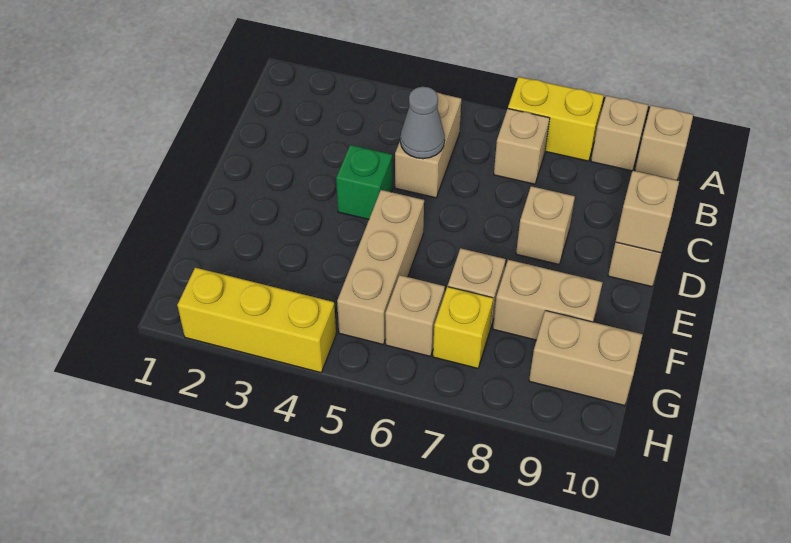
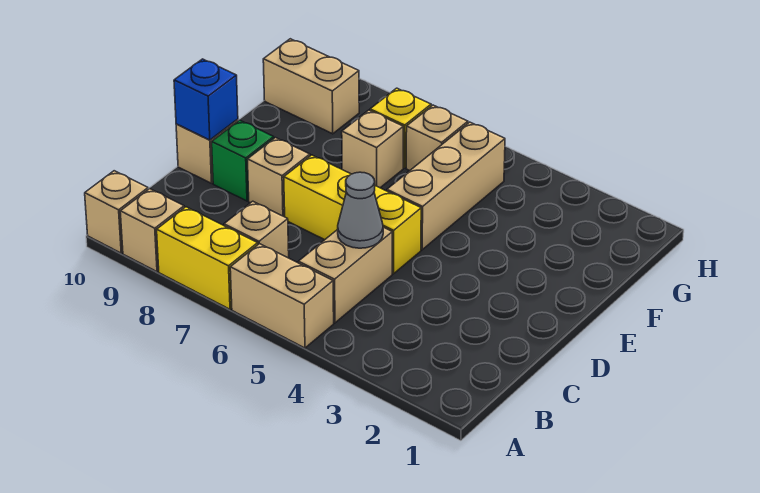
green 1x1 brick [336,145,392,219] -> green 1x1 brick moved to [212,120,274,201]
tan 1x1 brick [616,171,679,253] -> blue 1x1 brick [174,59,238,140]
tan 1x2 brick [493,260,603,340] -> tan 1x2 brick moved to [230,244,334,348]
yellow 1x3 brick [177,268,336,373] -> yellow 1x3 brick moved to [284,155,421,274]

